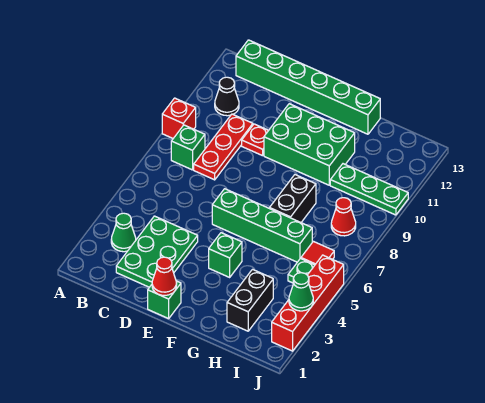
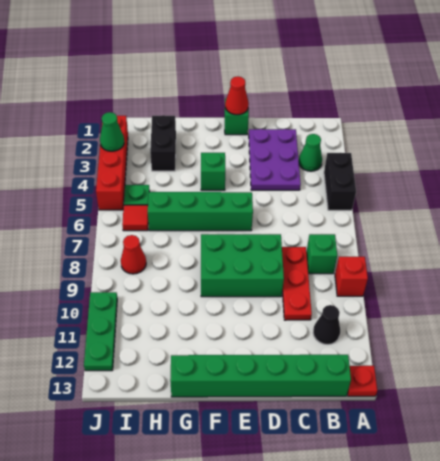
green 2x3 plate [116,216,198,287] -> purple 2x3 plate [249,129,301,190]
red 1x1 plate [242,124,269,156] -> red 1x1 plate moved to [348,366,377,396]
green 2x3 brick [264,104,355,185] -> green 2x3 brick moved to [201,234,284,297]
black 1x2 brick [270,175,316,222] -> black 1x2 brick moved to [324,153,356,210]
green 1x3 plate [330,164,408,215] -> green 1x3 plate turned to [84,292,117,371]

